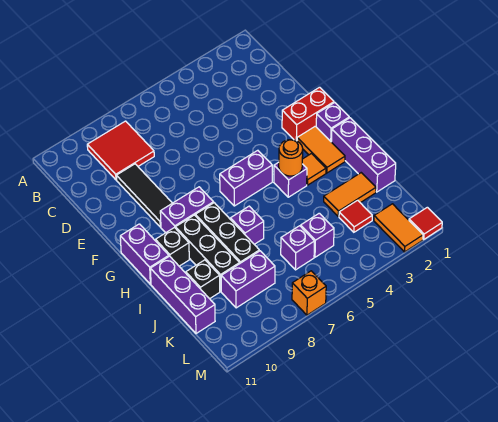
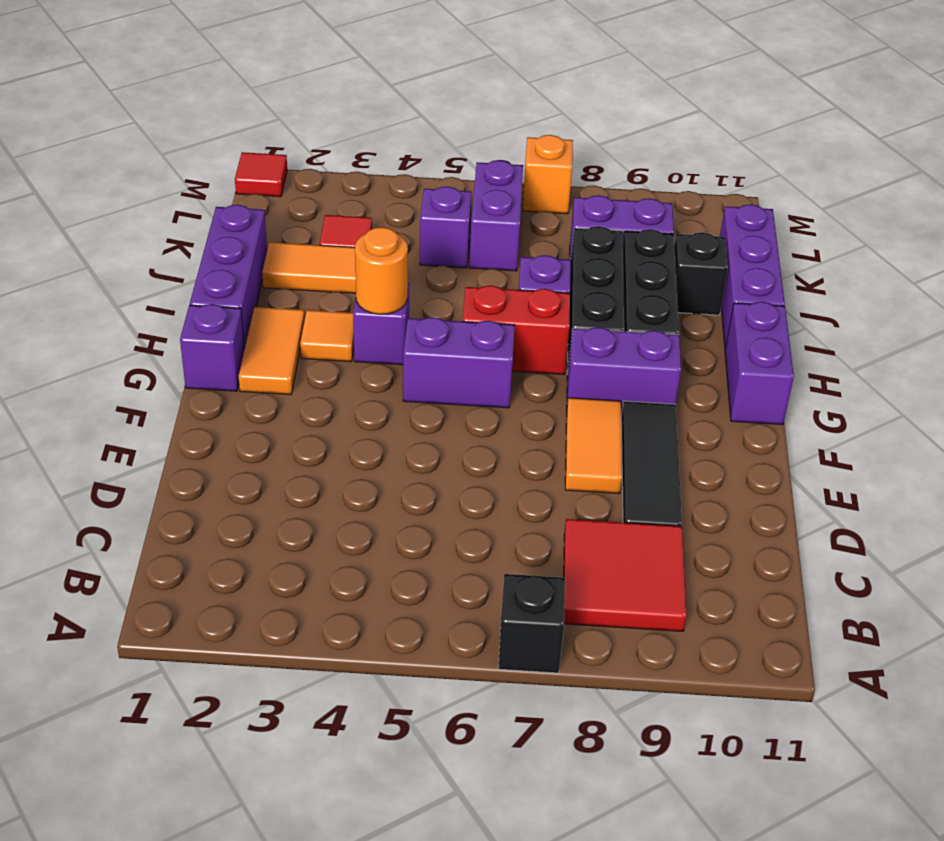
red 1x2 brick [282,87,334,141] -> red 1x2 brick moved to [463,286,570,375]
black 1x1 brick [155,227,189,266] -> black 1x1 brick moved to [498,574,565,673]
purple 1x1 brick [281,226,315,270] -> purple 1x2 brick [469,160,523,271]
orange 1x2 tile [374,204,423,252] -> orange 1x2 tile moved to [565,398,622,494]

